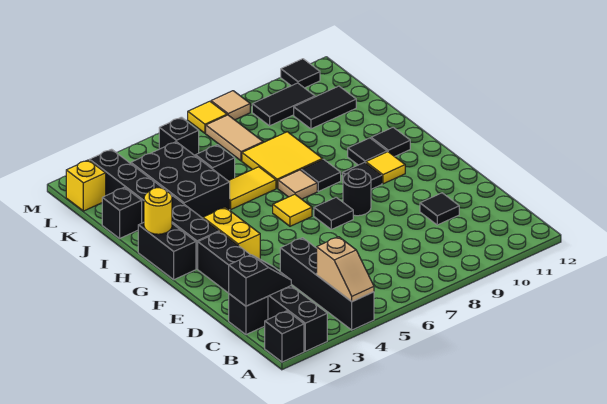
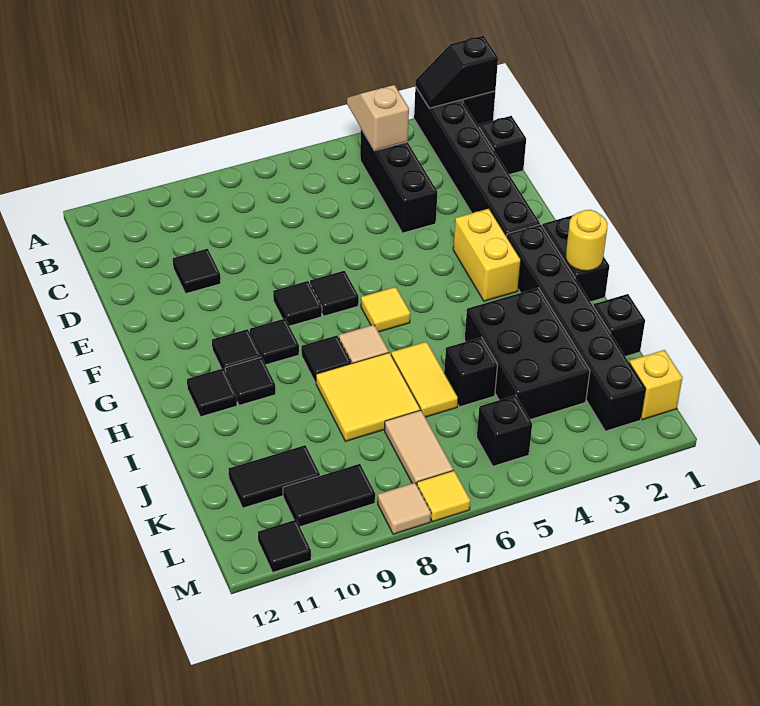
black 1x4 brick [280,238,374,330] -> black 1x3 brick [360,129,437,233]
black 1x2 slope [229,255,291,306] -> black 1x2 slope moved to [415,36,498,108]
black 1x1 round brick [343,169,371,216] -> black 1x1 tile [273,281,322,326]
yellow 1x1 tile [366,152,405,184] -> black 1x1 tile [212,329,261,372]
yellow 1x2 tile [229,167,276,209] -> yellow 1x2 tile turned to [391,342,458,417]

